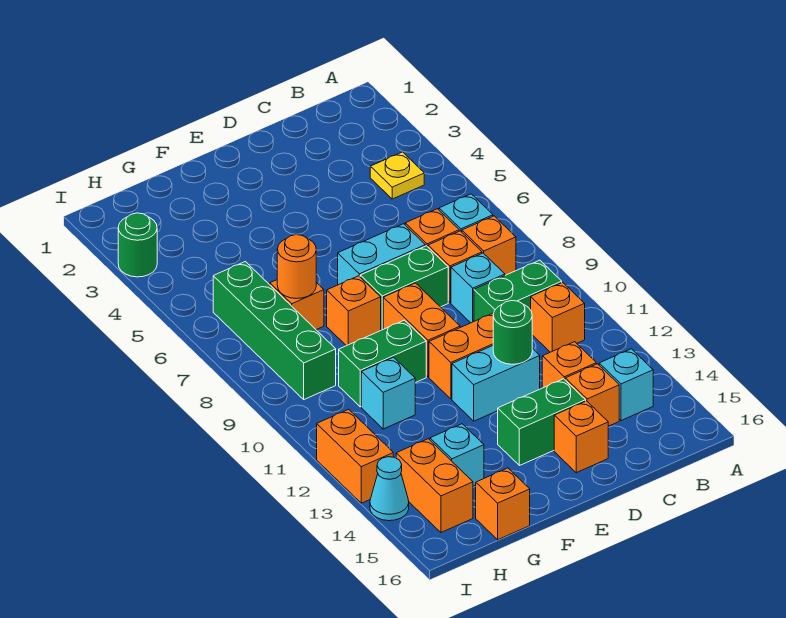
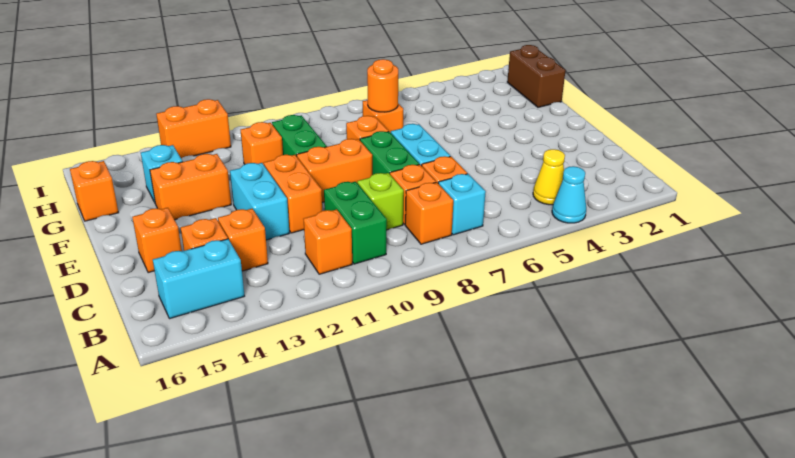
yellow 1x1 plate [370,152,424,199] -> yellow 1x1 cone [533,149,565,205]
cyan 1x1 brick [599,349,653,421] -> cyan 1x2 brick [153,239,245,319]
cyan 1x1 brick [451,253,505,323] -> lime 1x1 brick [357,173,404,230]
green 1x1 round brick [493,301,532,364] -> none
green 1x2 brick [498,379,586,466] -> none
none -> brown 1x2 brick [507,45,566,107]
cyan 1x1 brick [361,357,415,429] -> orange 1x1 brick [241,122,283,165]
green 1x4 brick [213,262,336,399] -> none
orange 1x2 brick [396,439,473,532] -> orange 1x2 brick moved to [150,154,231,220]
green 1x1 round brick [118,213,157,277] -> none
cyan 1x1 cone [370,457,409,521] -> cyan 1x1 cone moved to [552,166,586,223]

